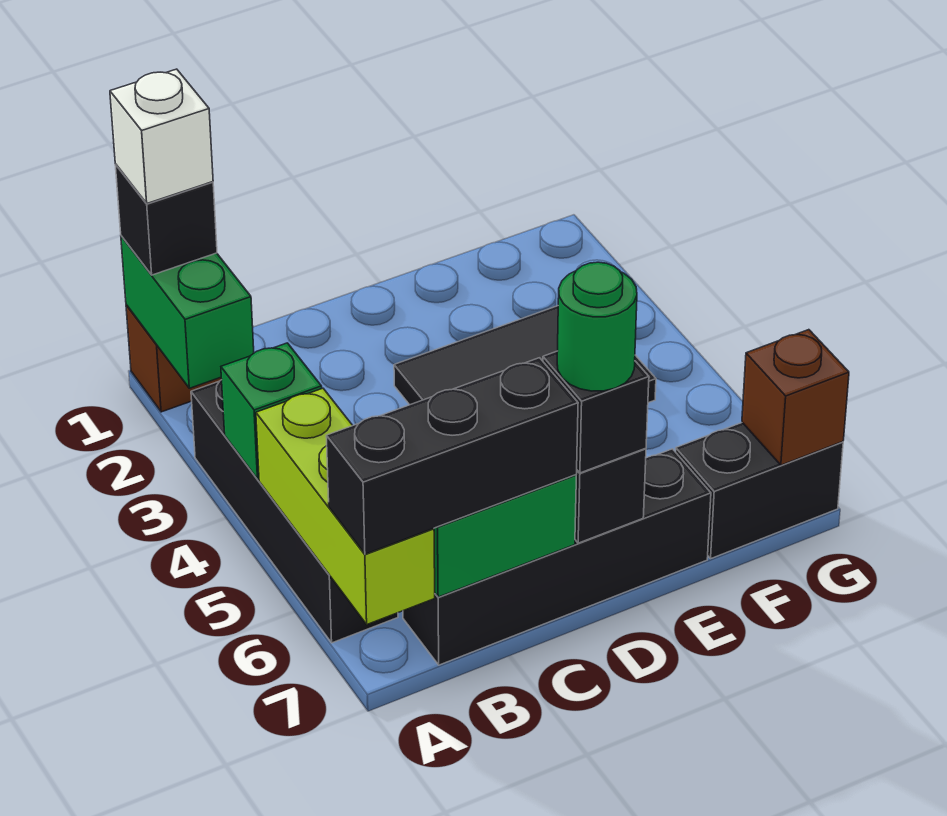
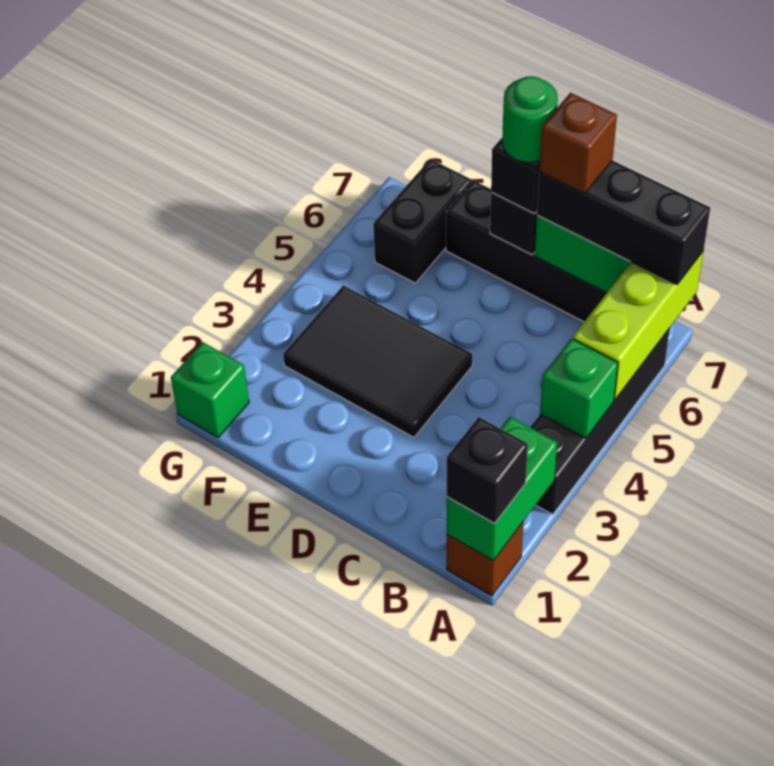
white 1x1 brick [110,69,213,203] -> none
black 1x2 brick [676,423,843,558] -> black 1x2 brick turned to [373,159,471,283]
none -> green 1x1 brick [171,342,249,437]
brown 1x1 brick [742,330,849,465] -> brown 1x1 brick moved to [539,93,617,194]

